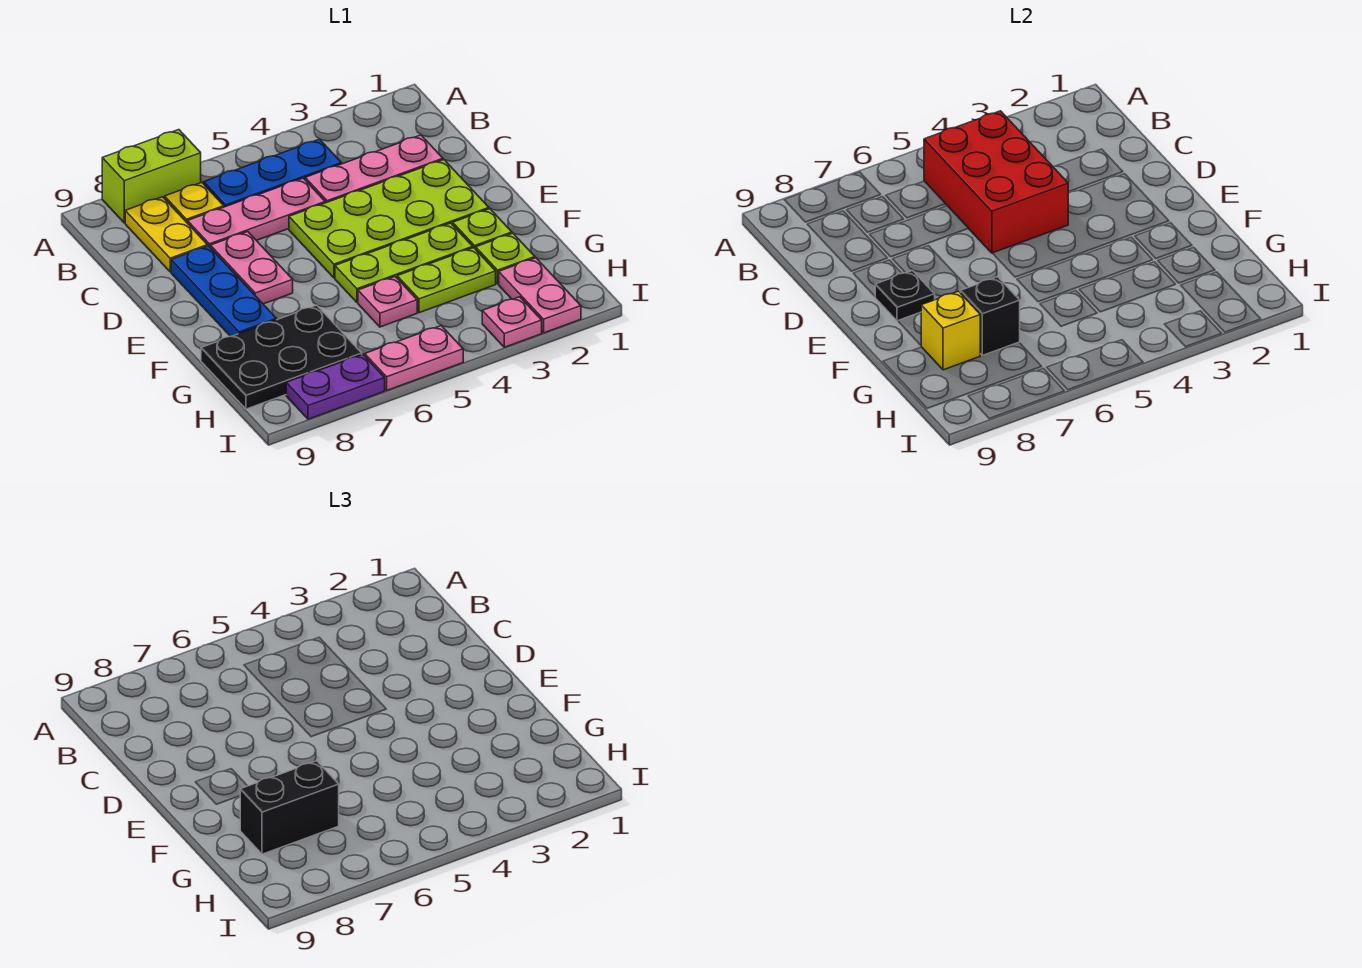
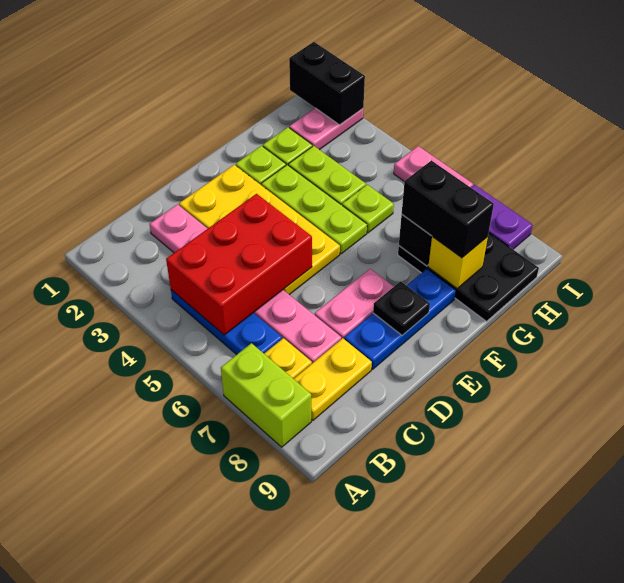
lime 2x4 plate [289,160,489,278] -> yellow 2x4 plate [179,165,340,295]
pink 1x1 plate [358,277,417,327] -> lime 1x1 plate [342,185,394,233]
none -> black 1x2 brick [289,42,365,125]
pink 1x1 plate [482,297,542,347] -> none

